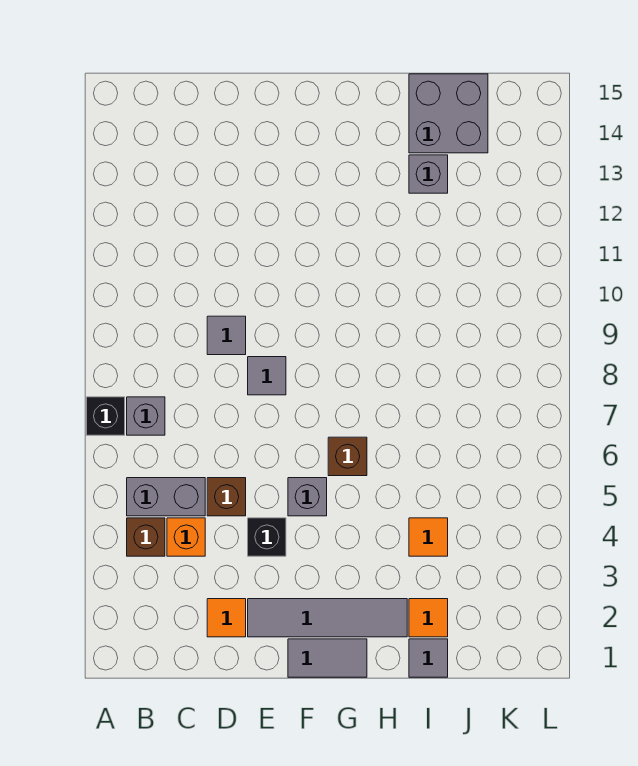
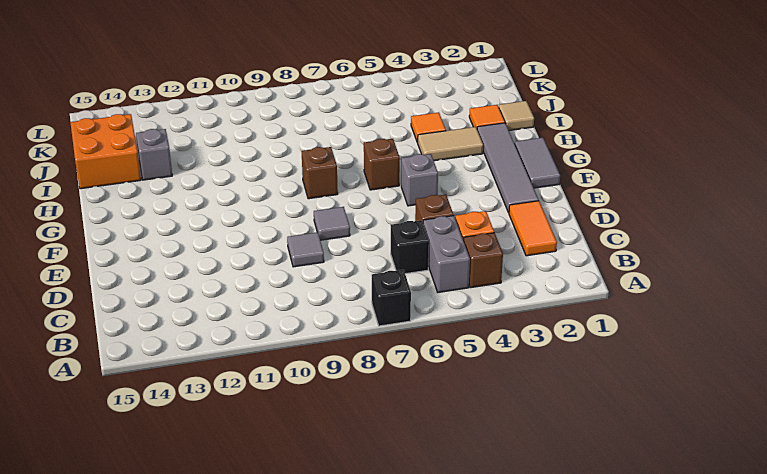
grey 1x1 brick [127,397,165,435] -> none
orange 1x1 tile [207,599,246,637] -> orange 1x2 tile [509,201,557,256]
black 1x1 brick [248,518,286,556] -> black 1x1 brick moved to [391,220,429,274]
none -> brown 1x1 brick [301,147,338,199]
none -> tan 1x2 tile [418,127,483,161]
grey 1x1 tile [409,639,448,677] -> tan 1x1 tile [499,101,534,131]
grey 2x2 brick [409,74,488,153] -> orange 2x2 brick [70,114,141,189]

